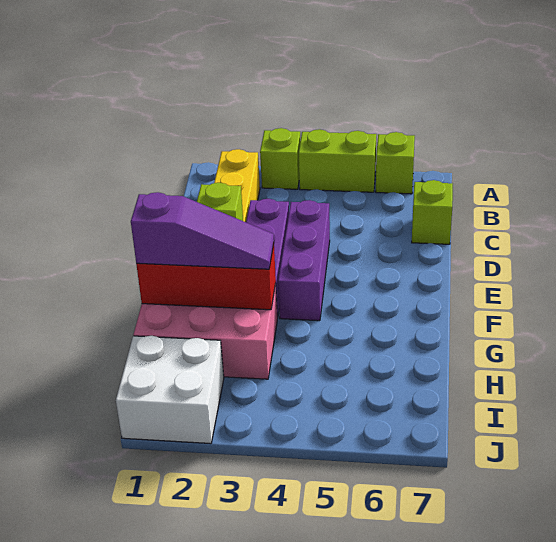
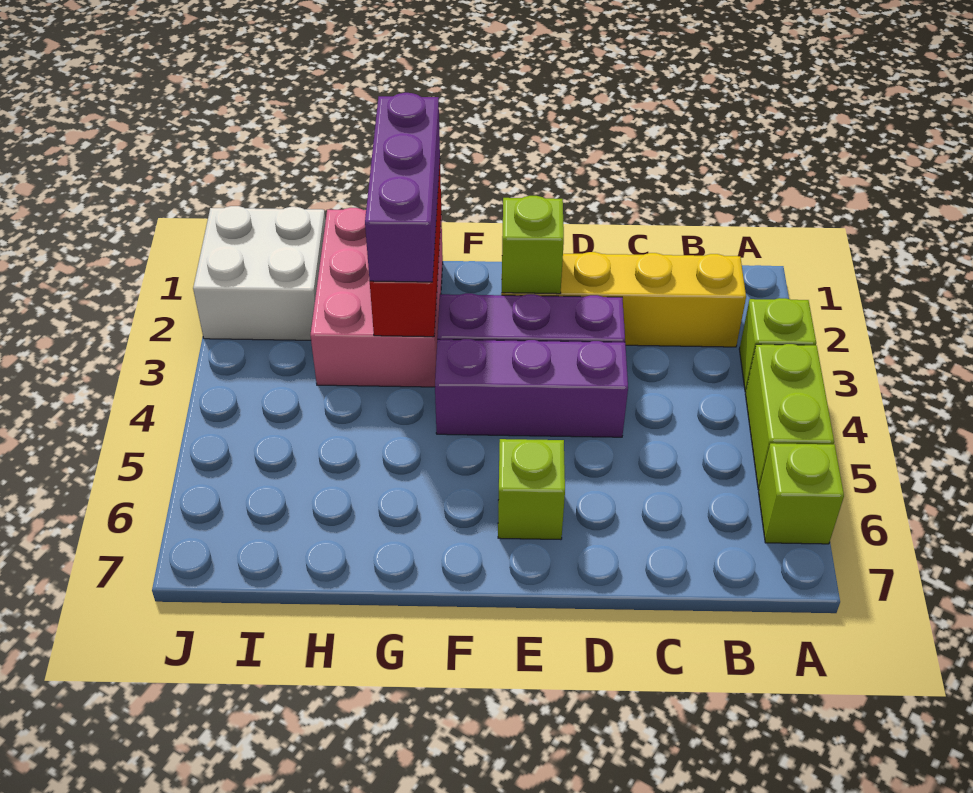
lime 1x1 brick [412,180,453,244] -> lime 1x1 brick moved to [498,439,565,540]
purple 1x3 slope [131,192,274,269] -> purple 1x3 brick [365,93,440,282]

